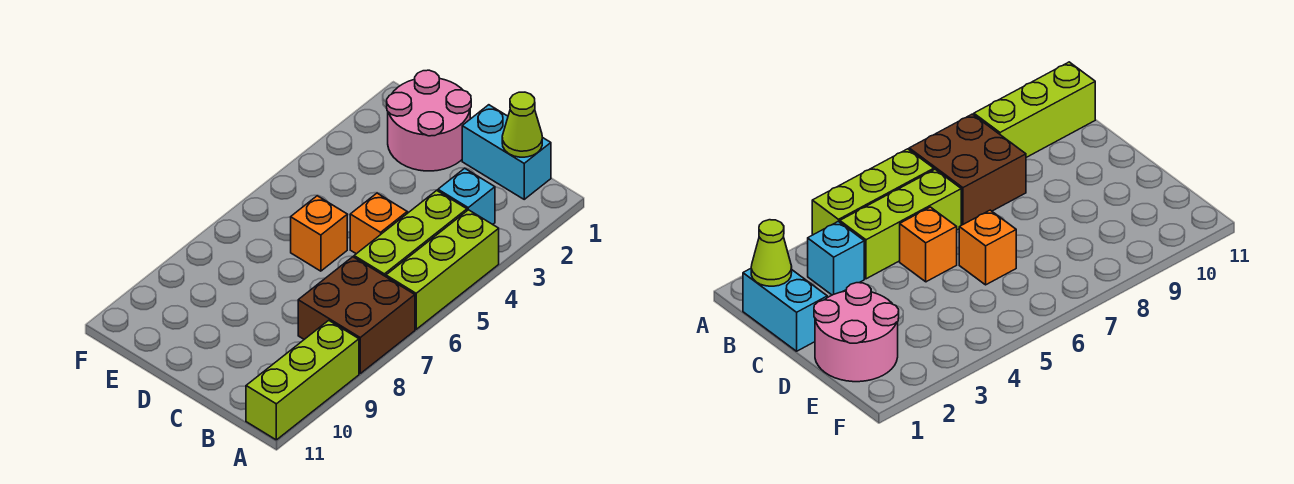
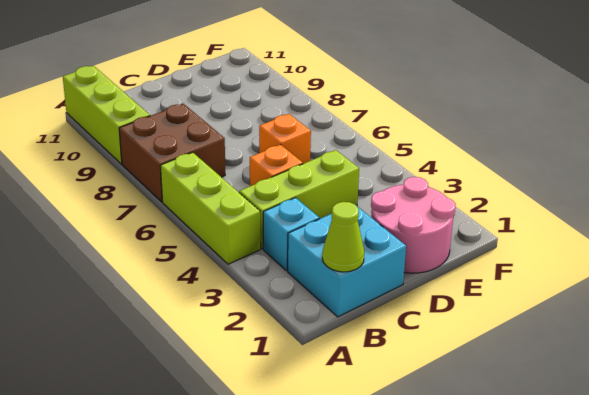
cyan 1x2 brick [462,105,551,199] -> cyan 2x2 brick [288,206,406,317]
lime 1x3 brick [354,190,467,277] -> lime 1x3 brick turned to [239,150,359,249]

